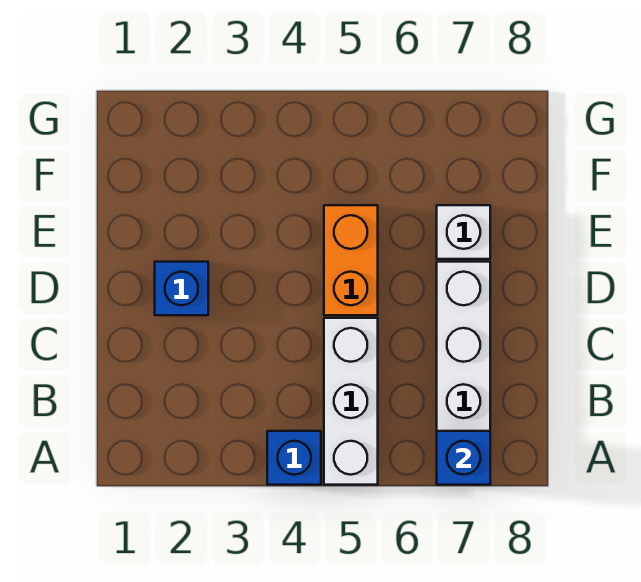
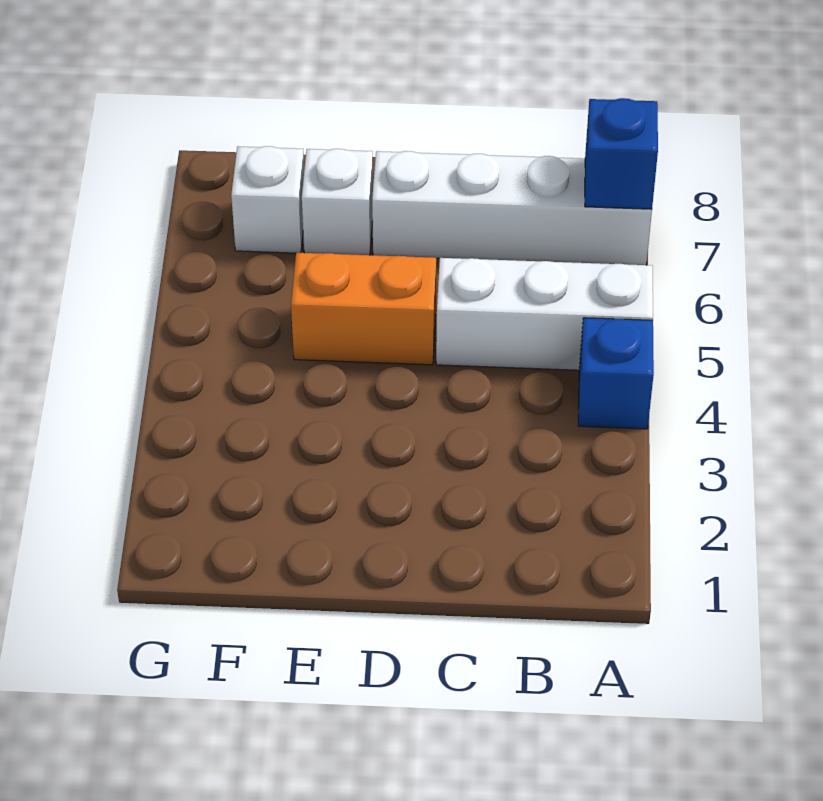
blue 1x1 brick [155,262,208,315] -> none
none -> white 1x1 brick [231,146,304,253]

